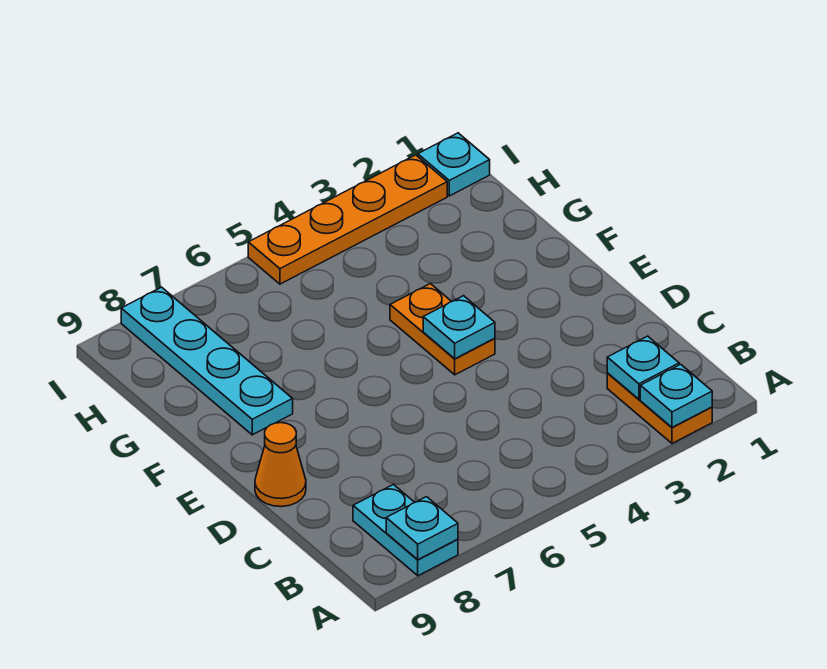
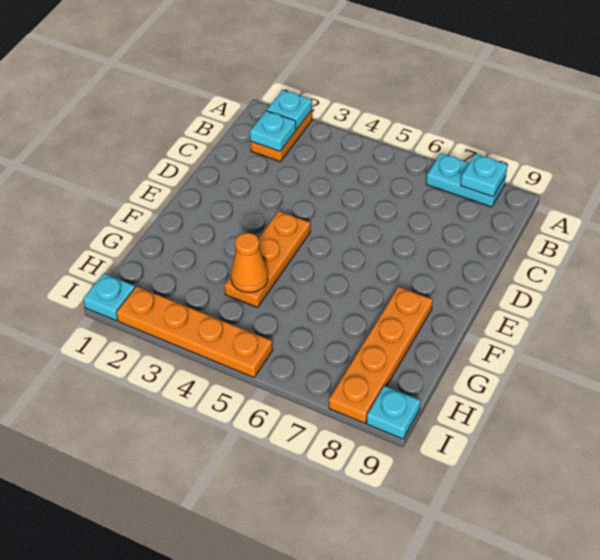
cyan 1x2 plate [353,485,458,576] -> cyan 1x2 plate turned to [426,153,506,207]
orange 1x1 cone [255,423,306,507] -> orange 1x1 cone moved to [231,233,268,292]
orange 1x2 plate [390,284,495,375] -> orange 1x3 plate [225,211,310,307]
cyan 1x1 plate [423,296,495,359] -> cyan 1x1 plate moved to [367,386,421,439]
cyan 1x4 plate [121,287,293,435] -> orange 1x4 plate [329,287,433,423]

